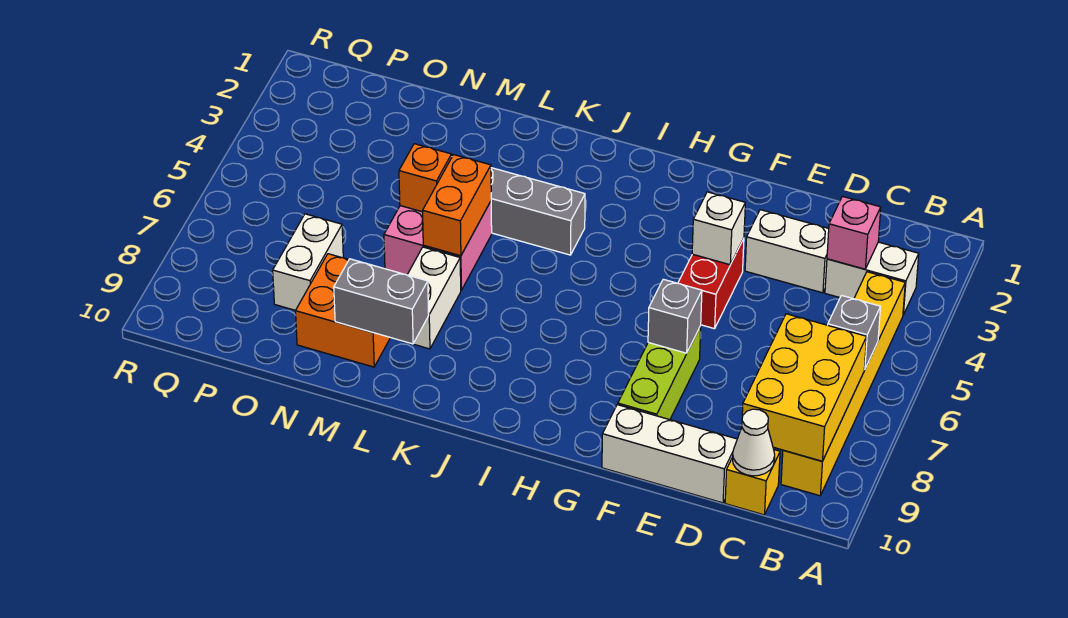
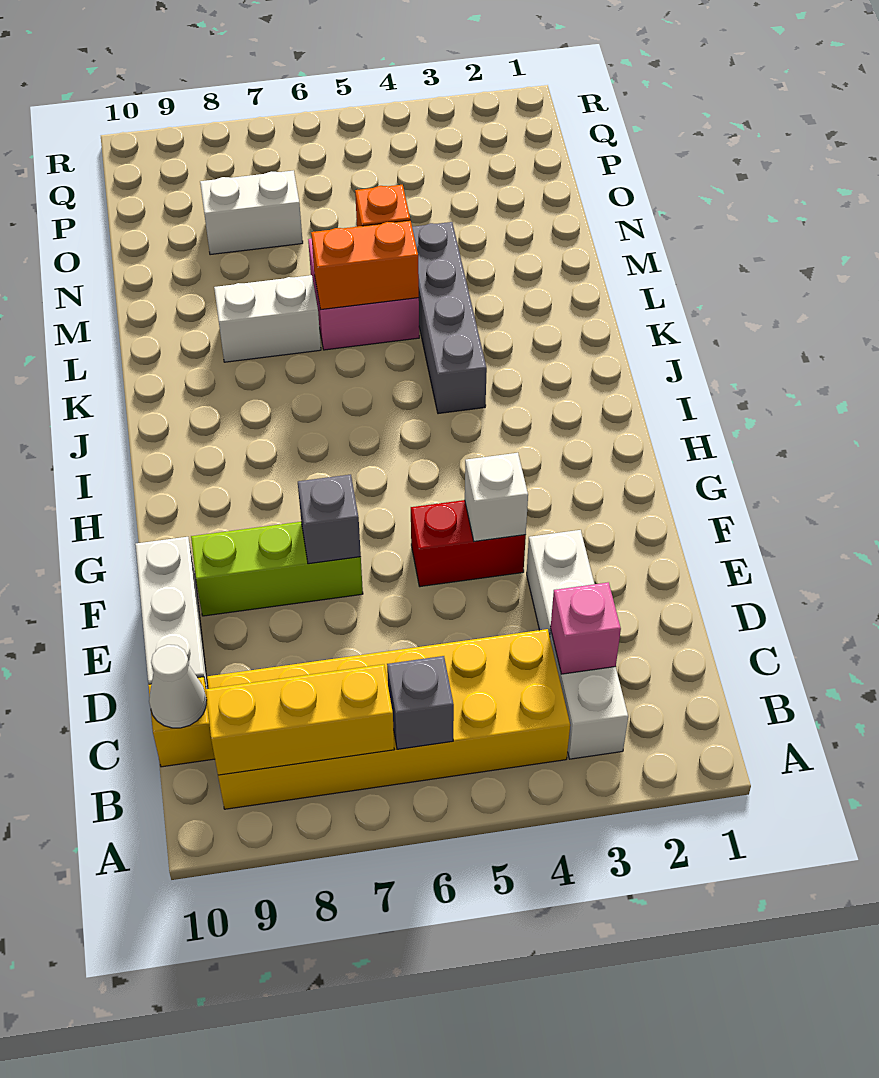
yellow 1x6 brick [781,272,905,496] -> yellow 2x6 brick [207,629,570,809]
yellow 2x3 brick [742,314,867,461] -> yellow 1x3 brick [206,664,394,775]
grey 1x2 brick [334,259,429,344] -> none
orange 2x2 brick [296,254,390,367] -> none

